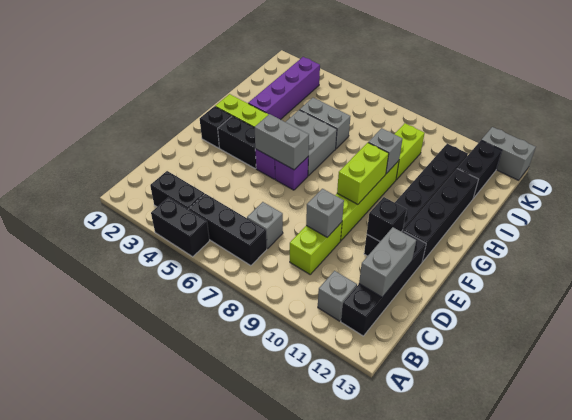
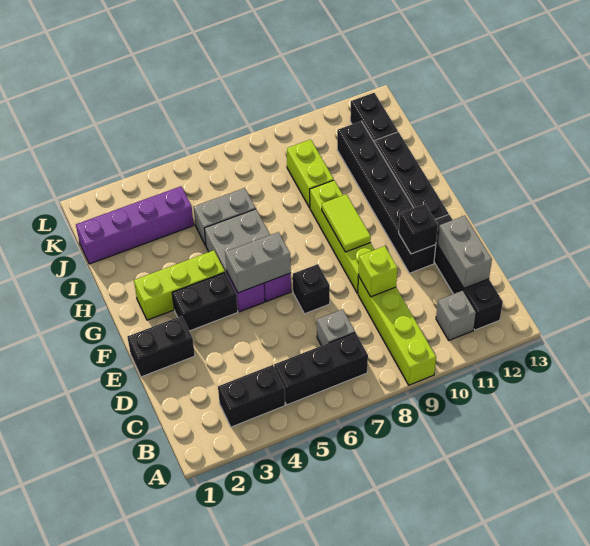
black 1x2 brick [151,197,209,257] -> black 1x2 brick moved to [128,316,195,377]
lime 1x2 brick [290,222,342,274] -> lime 1x4 brick [358,276,436,385]
grey 1x1 brick [306,189,344,237] -> lime 1x1 brick [359,246,397,297]
black 1x1 brick [200,106,232,148] -> black 1x1 brick moved to [293,264,330,314]
lime 1x2 brick [337,143,389,204] -> lime 1x2 tile [322,194,371,252]
purple 1x4 brick [248,57,320,120] -> purple 1x4 brick turned to [76,186,194,264]
grey 1x1 brick [368,128,402,174] -> none
grey 1x2 brick [482,127,536,180] -> none

